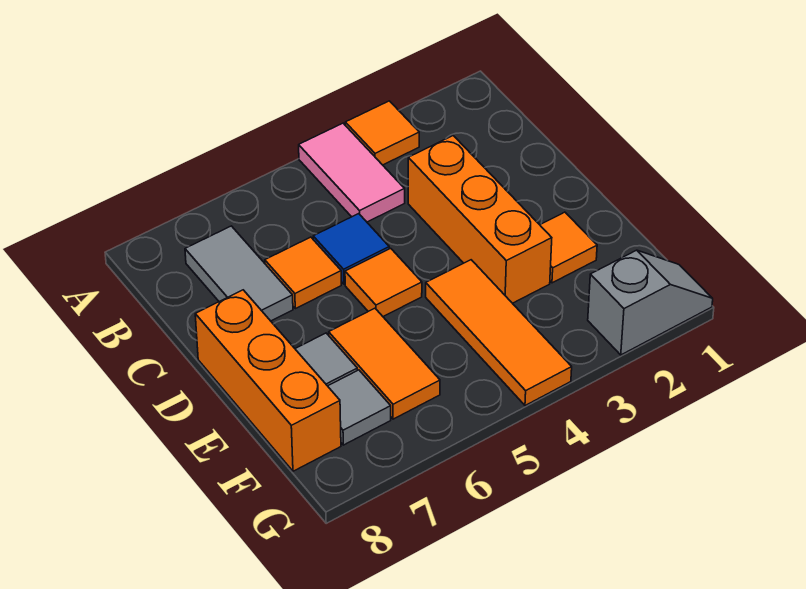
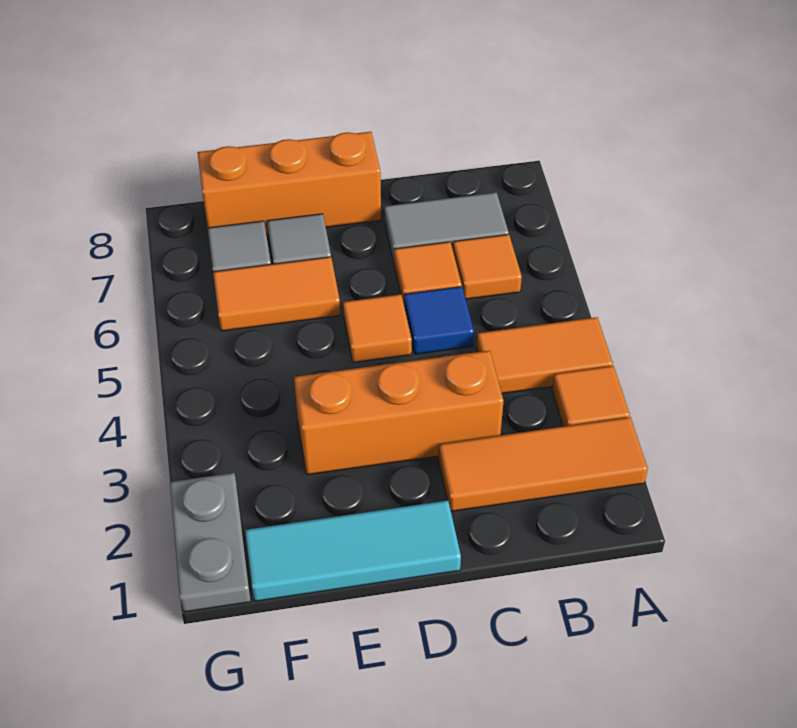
pink 1x2 tile [299,123,405,222] -> orange 1x2 tile [476,317,613,393]
none -> cyan 1x3 tile [245,500,461,601]
orange 1x1 tile [540,212,597,283] -> orange 1x1 tile moved to [453,234,522,299]
orange 1x3 tile [426,260,572,406] -> orange 1x3 tile moved to [438,417,648,511]
grey 1x2 slope [588,250,713,355] -> grey 1x2 plate [170,473,251,612]

